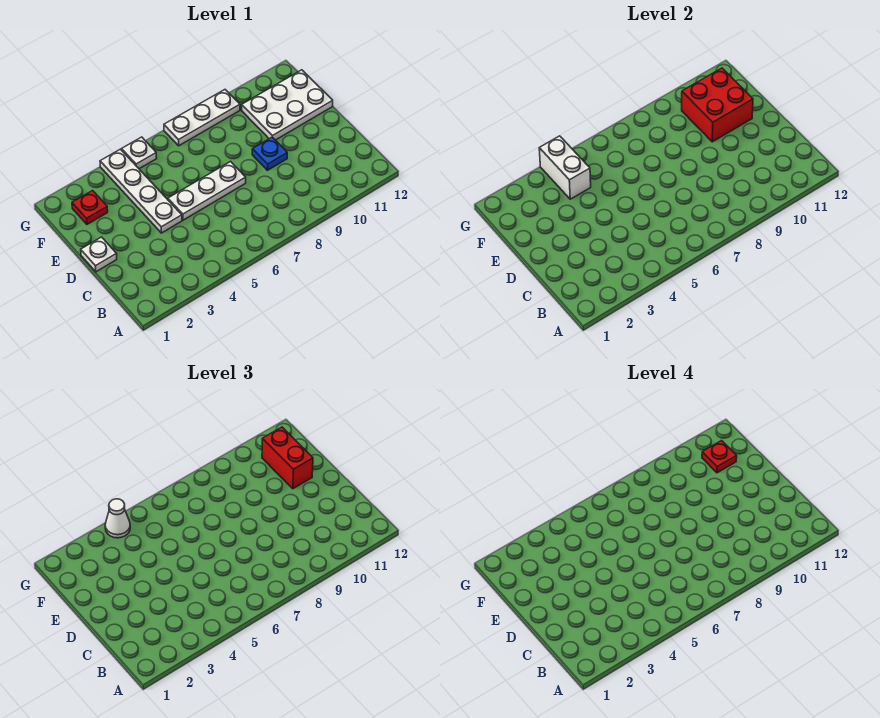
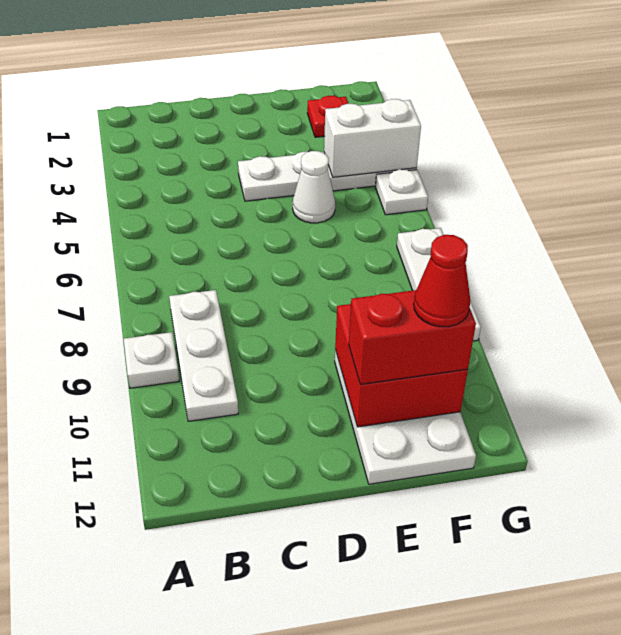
white 1x1 plate [81,237,117,272] -> white 1x1 plate moved to [124,332,179,388]
white 1x3 plate [168,162,246,220] -> white 1x3 plate moved to [169,290,238,421]
blue 1x1 plate [252,137,287,170] -> none
red 1x1 plate [702,441,737,473] -> red 1x1 cone [414,235,471,327]
white 1x1 cone [105,499,130,538] -> white 1x1 cone moved to [293,151,335,223]

